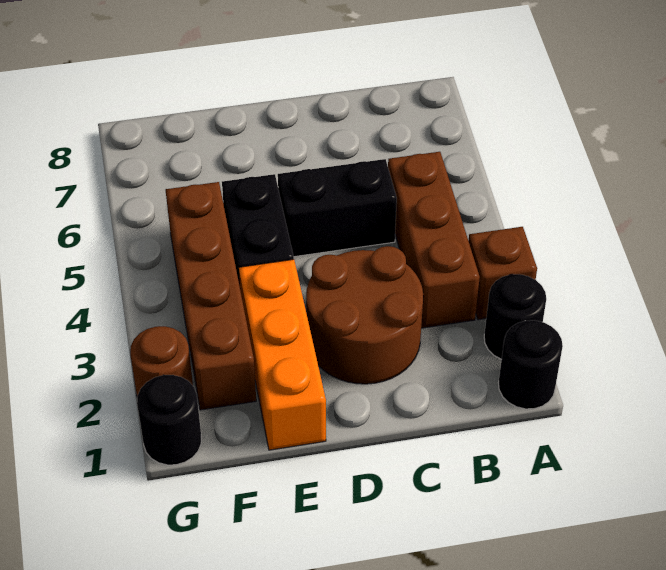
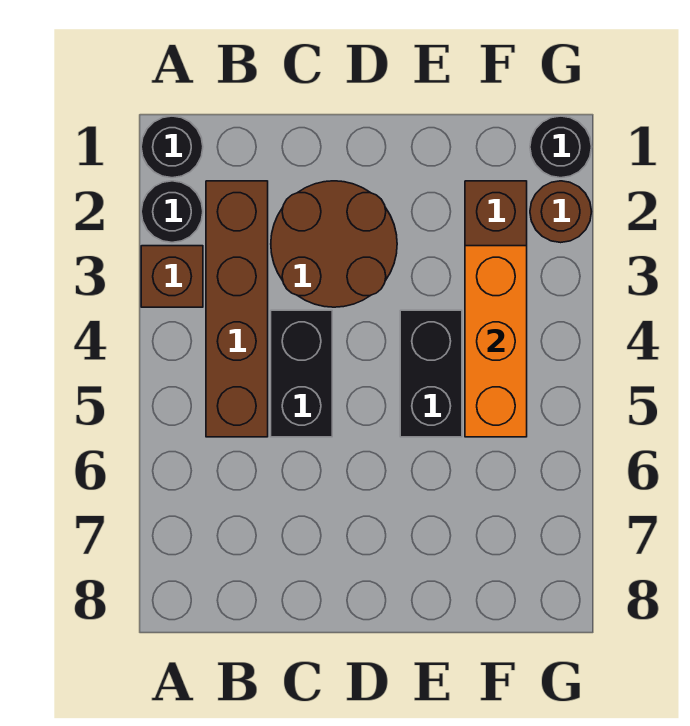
brown 1x3 brick [388,152,480,328] -> brown 1x4 brick [206,181,268,437]
black 1x2 brick [278,159,397,257] -> black 1x2 brick turned to [271,310,332,437]
orange 1x3 brick [239,259,326,450] -> orange 1x3 brick moved to [465,246,527,437]

